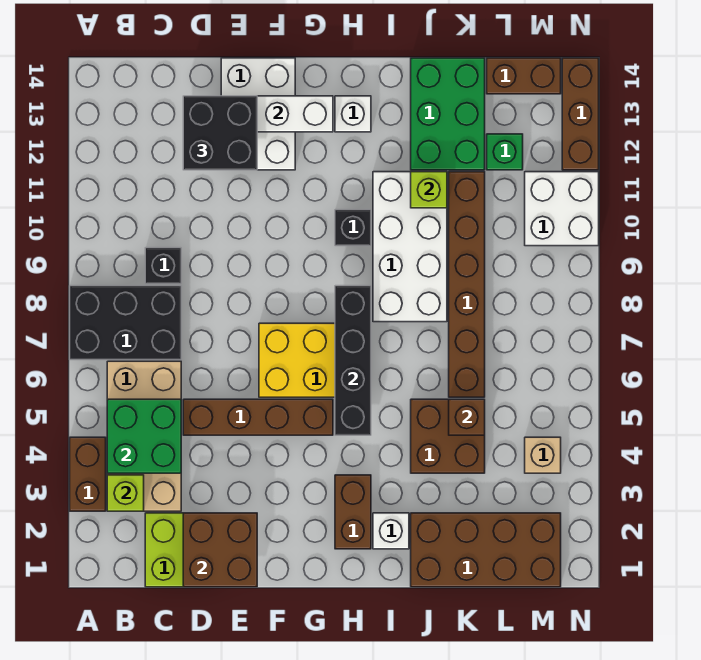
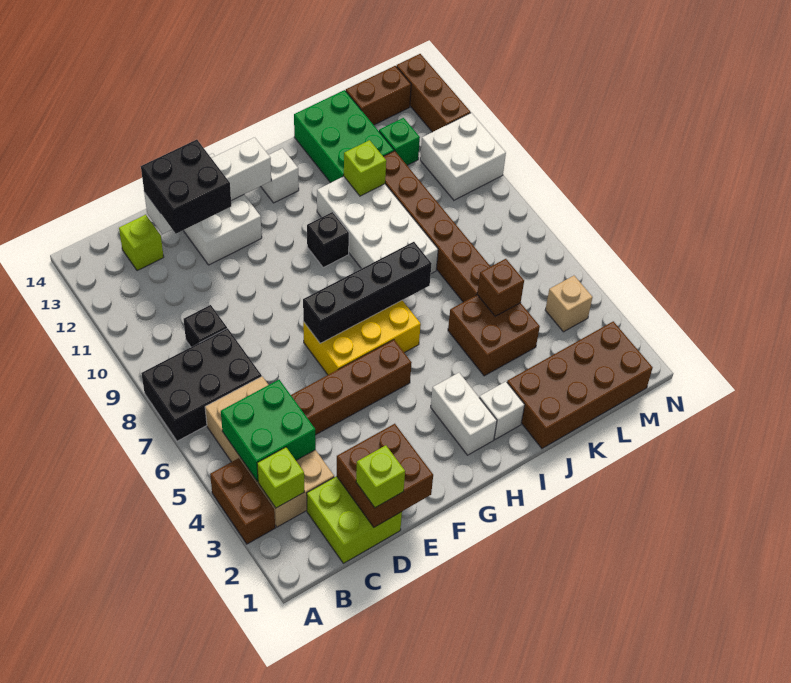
none -> lime 1x1 brick [119,215,164,271]
none -> lime 1x1 brick [356,445,405,508]
brown 1x2 brick [335,475,371,549] -> white 1x2 brick [431,373,497,455]
black 1x4 brick [335,286,371,435] -> black 1x4 brick turned to [303,242,432,343]

